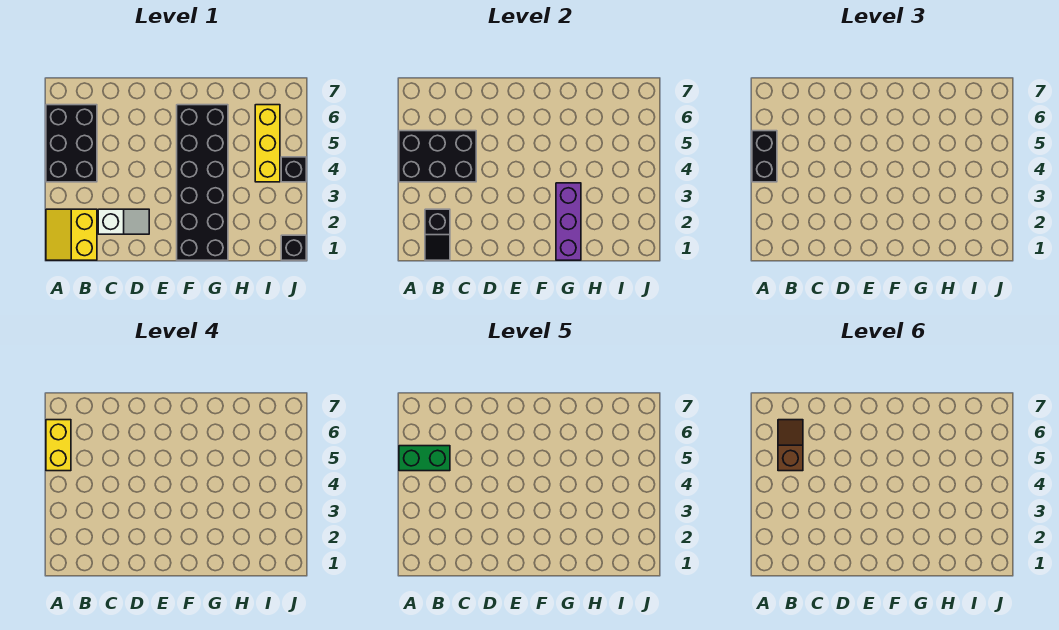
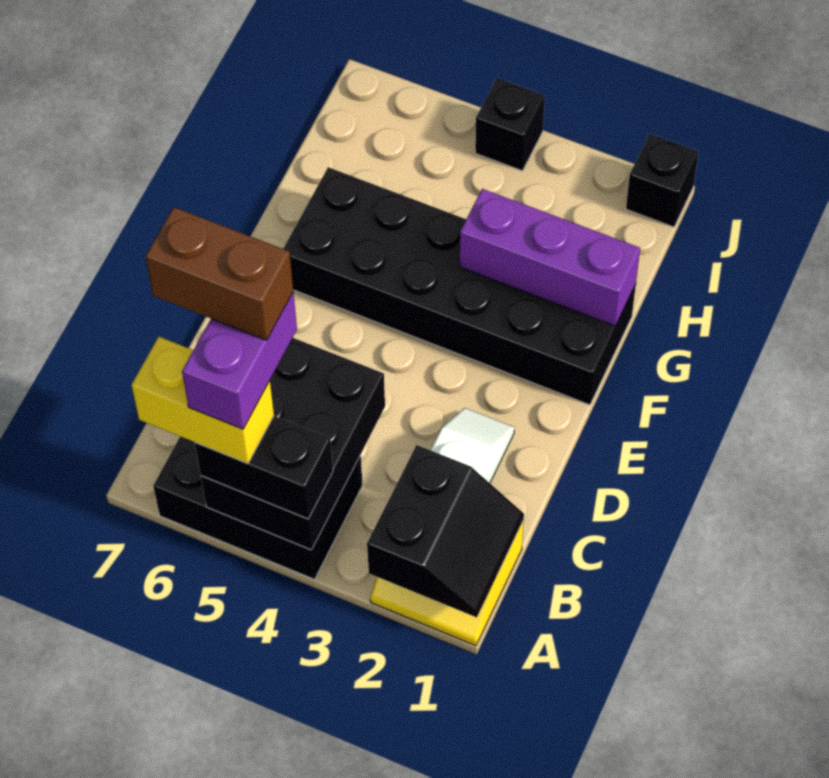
green 1x2 brick [399,446,450,471] -> purple 1x2 brick [182,292,297,429]
black 1x2 slope [425,209,450,260] -> black 2x2 slope [367,445,524,617]
brown 1x2 slope [778,420,803,471] -> brown 1x2 brick [145,207,293,340]
yellow 1x3 brick [255,105,280,182] -> none

